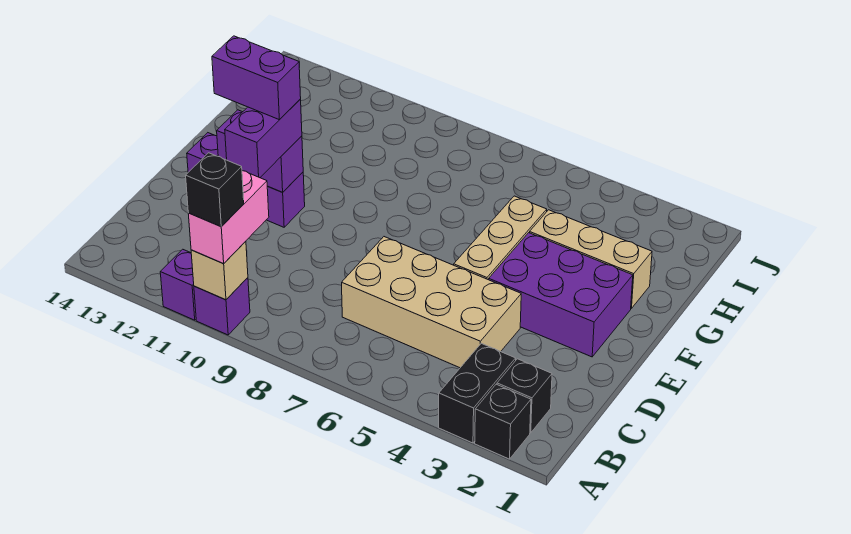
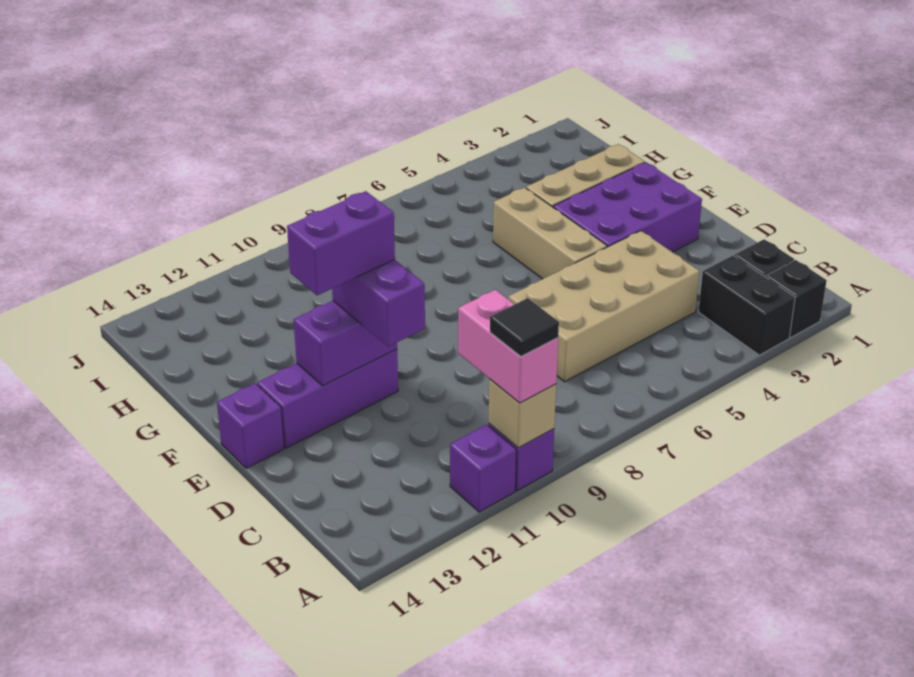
black 1x1 brick [186,153,244,227] -> black 1x1 tile [490,298,559,356]
none -> purple 1x1 brick [217,383,284,468]

